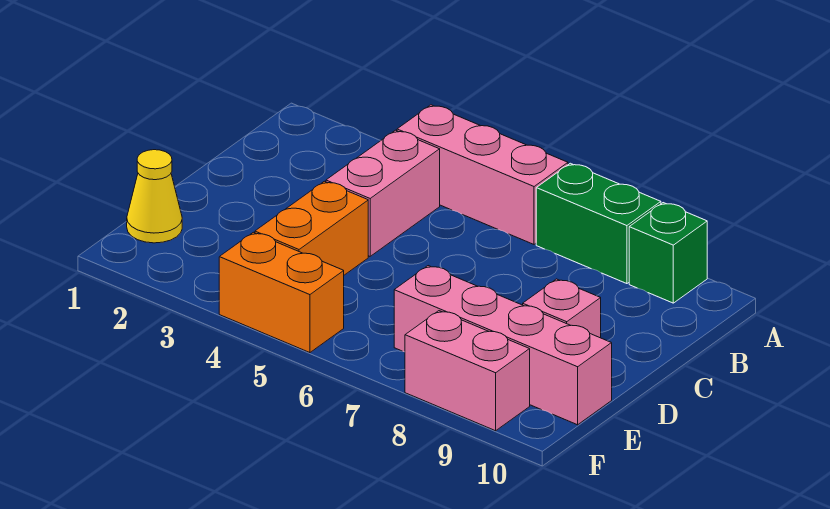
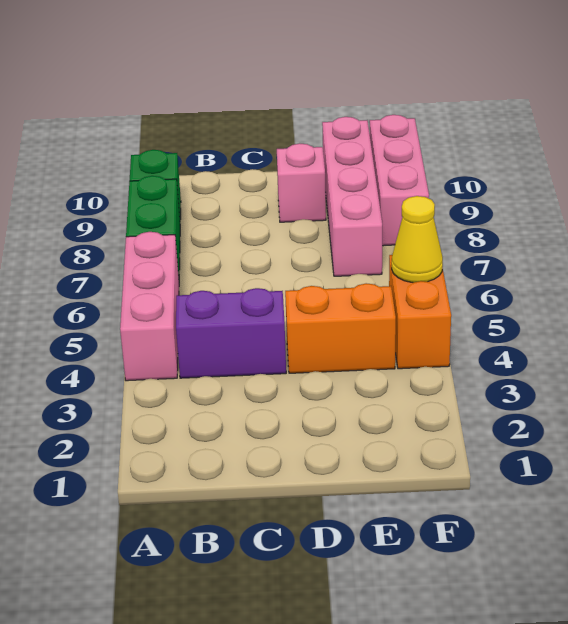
pink 1x2 brick [326,130,440,256] -> purple 1x2 brick [176,288,286,378]
yellow 1x1 cone [127,150,182,243] -> yellow 1x1 cone moved to [392,196,443,283]
pink 1x2 brick [405,311,530,431] -> pink 1x3 brick [370,115,429,246]

